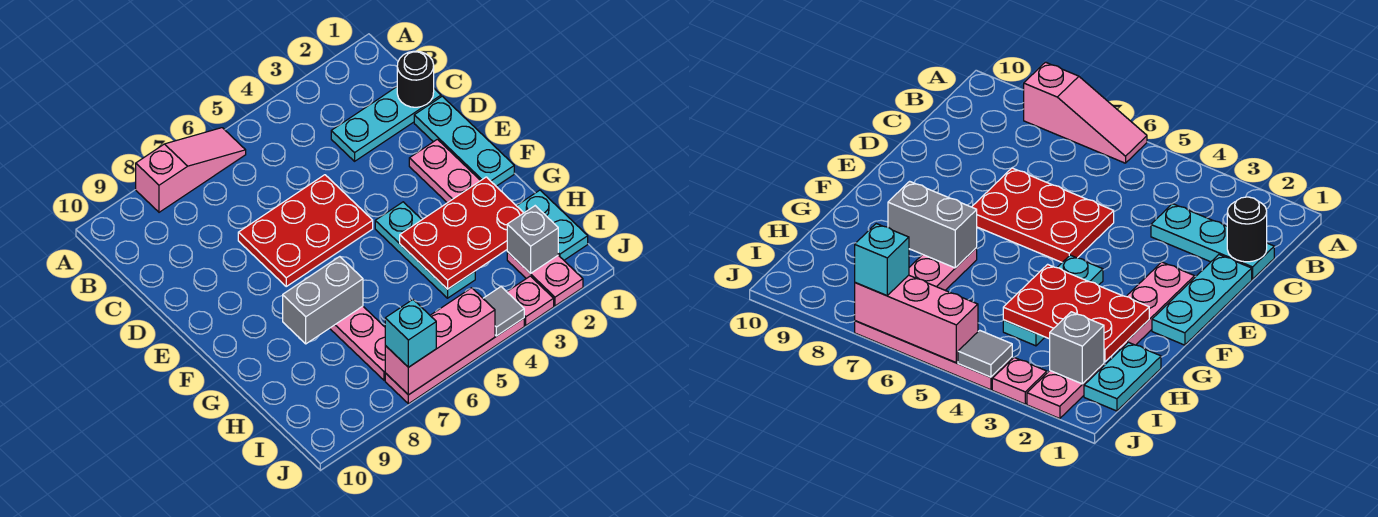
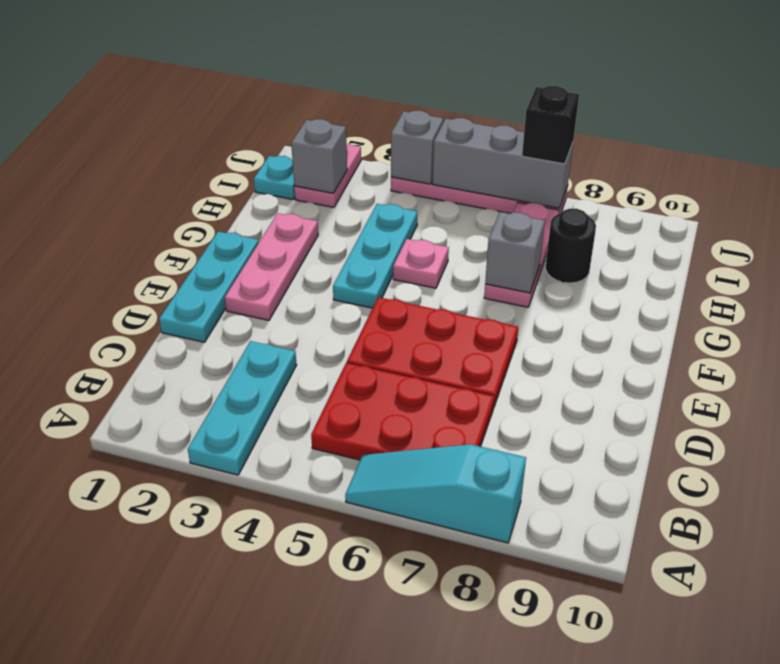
pink 1x3 slope [136,128,246,212] -> cyan 1x3 slope [345,444,526,543]
cyan 1x3 plate [331,87,441,161] -> cyan 1x3 plate turned to [188,341,297,475]
black 1x1 round brick [397,51,434,107] -> black 1x1 round brick moved to [545,209,596,283]
red 2x3 plate [400,177,523,289] -> red 2x3 plate moved to [311,363,494,460]
grey 1x2 brick [283,257,363,344] -> grey 1x1 brick [485,212,545,293]
cyan 1x2 plate [517,190,588,260] -> cyan 1x1 plate [254,156,295,199]
pink 1x1 plate [507,276,554,325] -> pink 1x1 plate moved to [393,239,449,288]
grey 1x1 tile [483,287,524,336] -> grey 1x1 brick [391,111,443,184]
pink 1x3 brick [385,288,495,395] -> grey 1x3 brick [433,118,573,208]
cyan 1x1 brick [385,300,436,367] -> black 1x1 brick [522,86,579,164]

